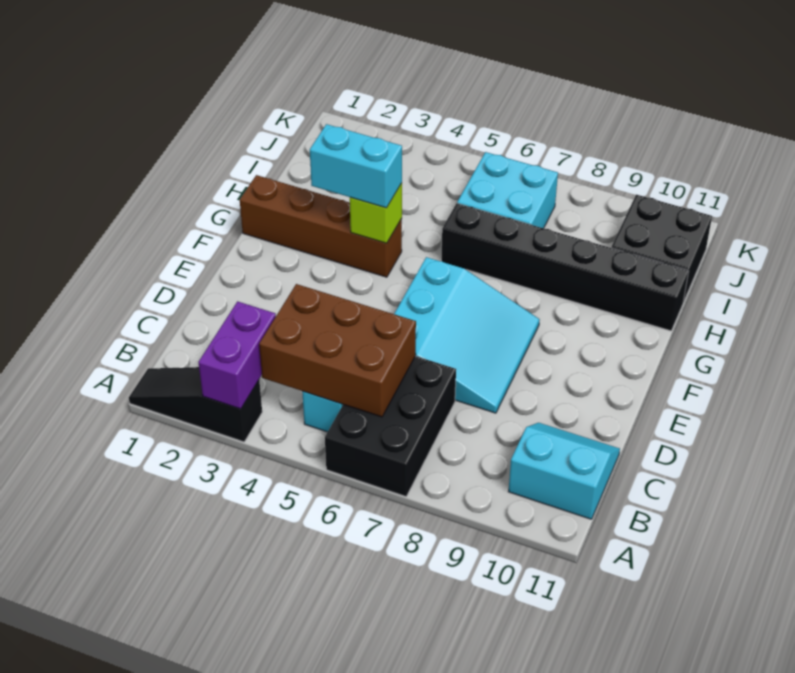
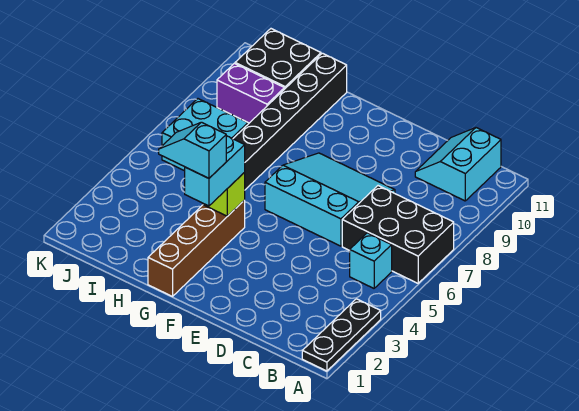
black 1x3 slope [129,367,262,442] -> black 1x3 plate [302,299,381,371]
purple 1x2 brick [198,301,276,409] -> purple 1x2 brick moved to [217,63,284,123]
brown 2x3 brick [259,284,416,417] -> none
none -> cyan 1x2 slope [159,122,226,178]

